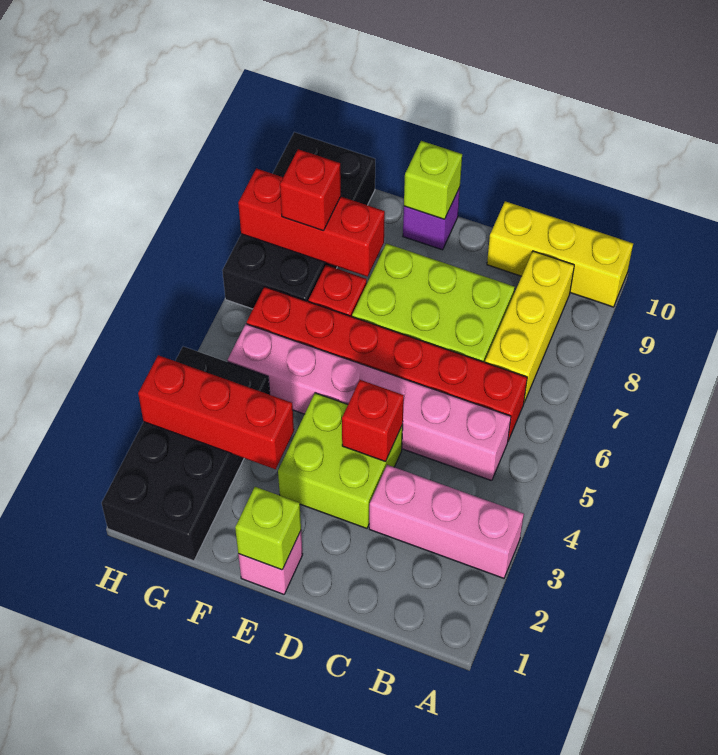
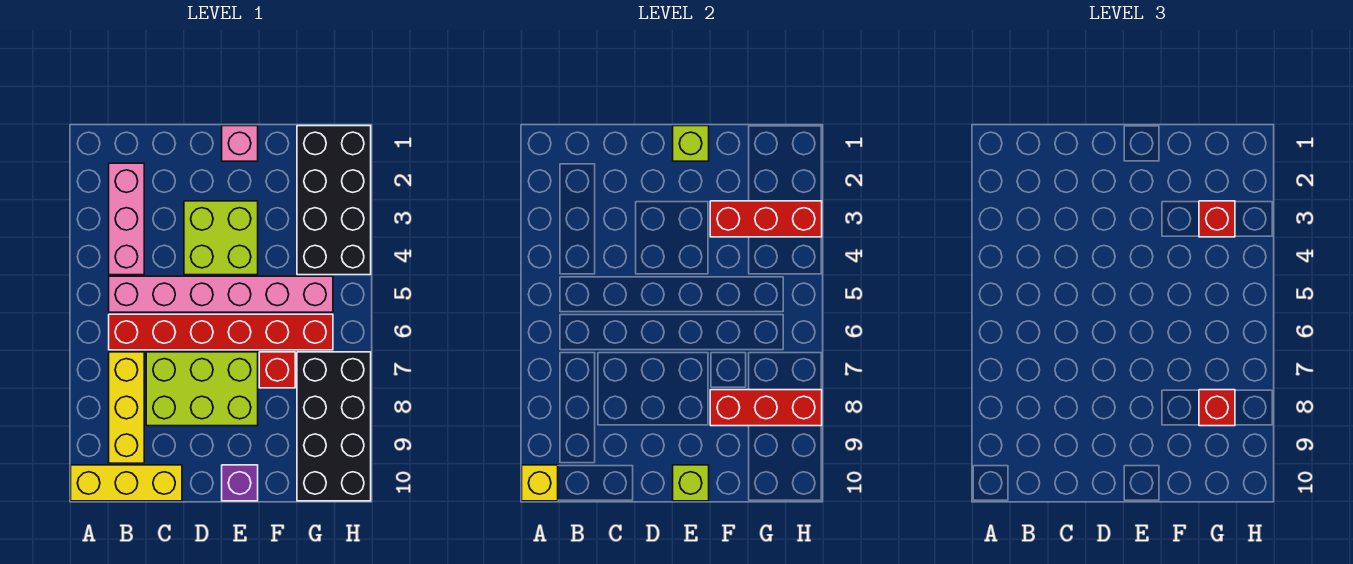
pink 1x3 brick [369,465,524,578] -> pink 1x3 brick turned to [109,163,144,275]
none -> yellow 1x1 brick [522,465,558,501]
red 1x1 brick [342,380,404,462] -> red 1x1 brick moved to [1199,201,1235,237]

